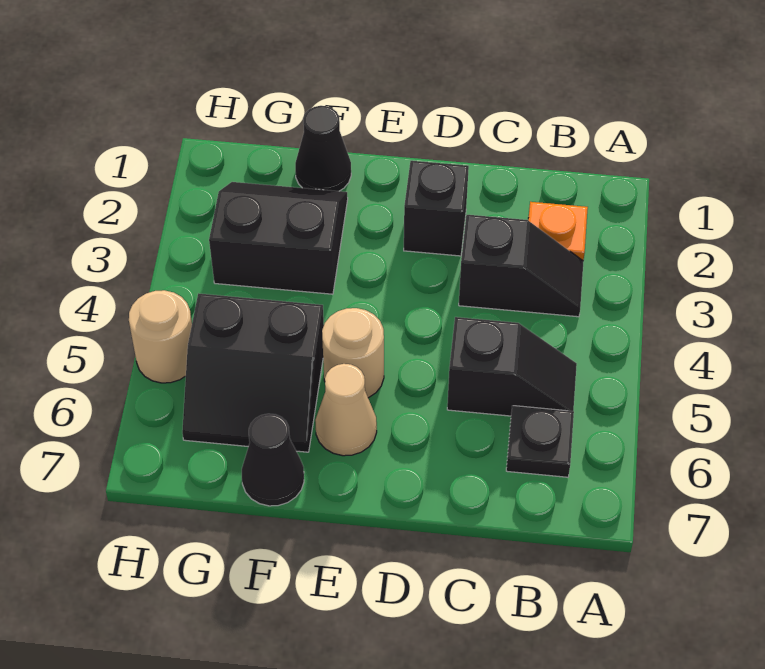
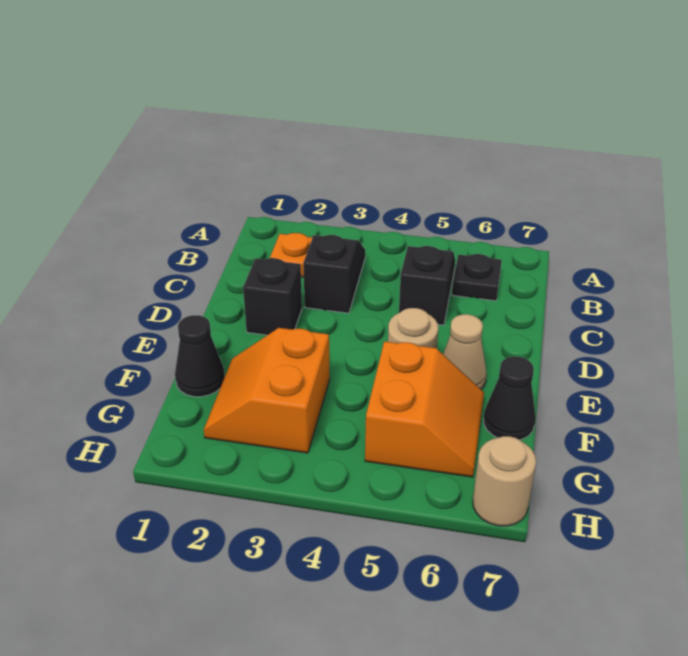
black 2x2 slope [209,182,348,294] -> orange 2x2 slope [204,328,330,453]
black 2x2 slope [182,293,324,452] -> orange 2x2 slope [365,341,484,477]
tan 1x1 round brick [129,290,192,383] -> tan 1x1 round brick moved to [473,436,536,526]

